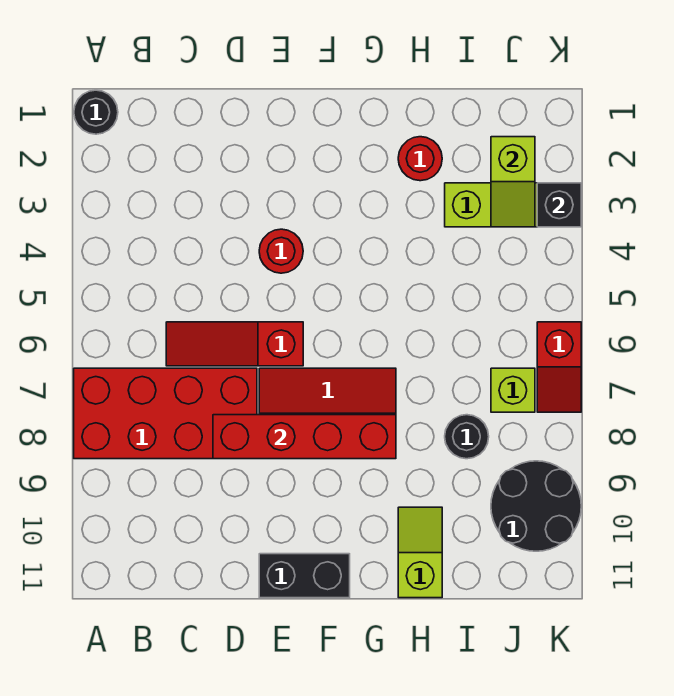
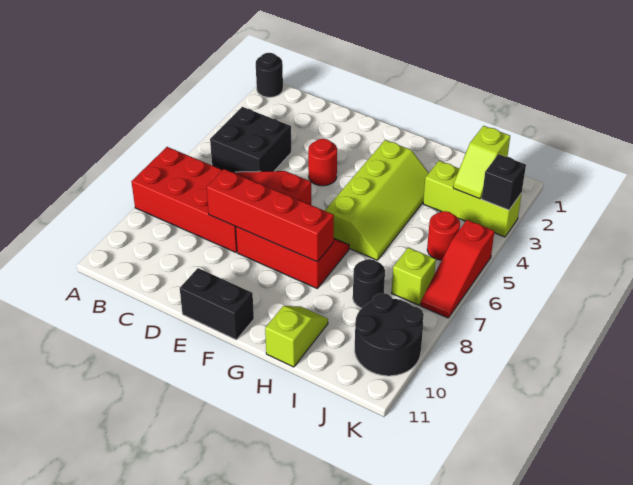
none -> black 2x2 brick [210,107,291,173]
none -> lime 2x4 slope [325,140,429,260]
red 1x1 round brick [398,137,442,181] -> red 1x1 round brick moved to [427,211,460,260]
red 1x2 slope [537,322,581,412] -> red 1x3 slope [420,220,495,318]

